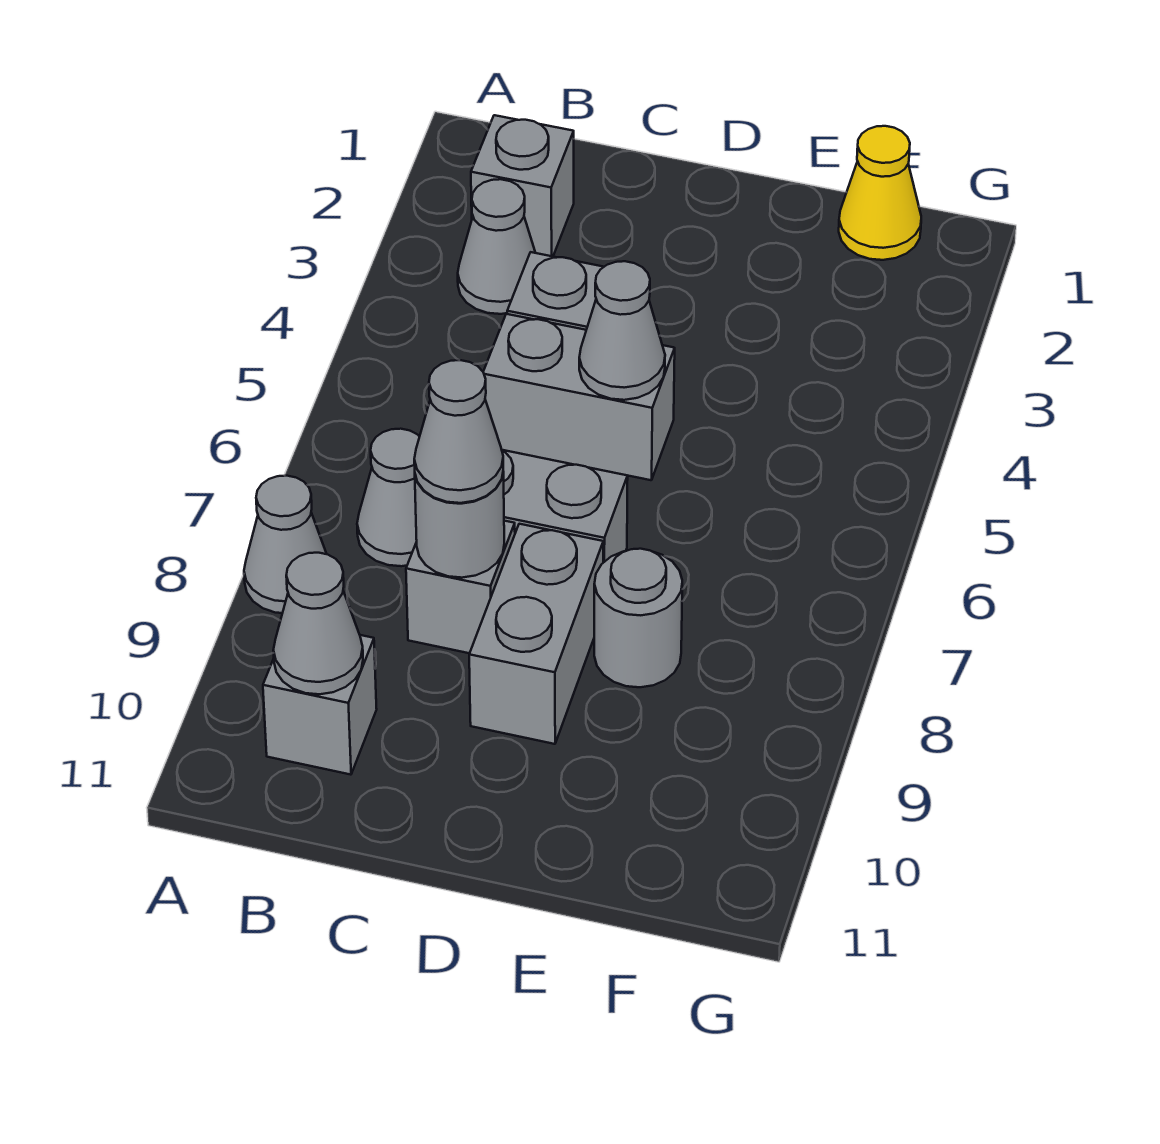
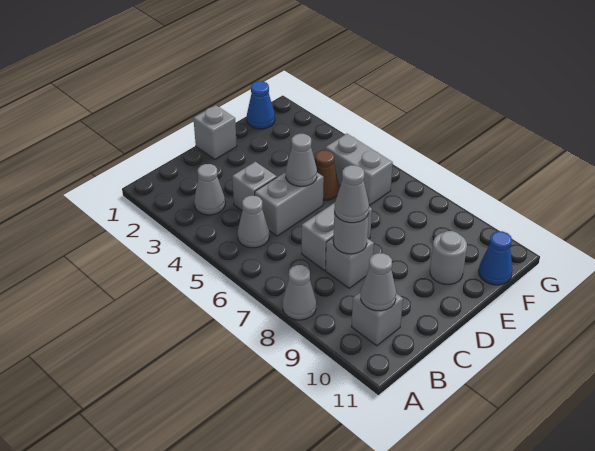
grey 1x1 brick [471,115,574,256] -> grey 1x1 brick moved to [193,105,237,159]
grey 1x1 cone [357,429,419,566] -> grey 1x1 cone moved to [238,196,269,248]
grey 1x2 brick [469,524,603,744] -> grey 1x2 brick moved to [326,134,393,205]
none -> brown 1x1 cone [315,150,339,200]
grey 1x1 round brick [594,549,682,687] -> grey 1x1 round brick moved to [430,231,467,284]
yellow 1x1 cone [839,126,921,260] -> blue 1x1 cone [247,81,275,129]
none -> blue 1x1 cone [479,231,513,285]

